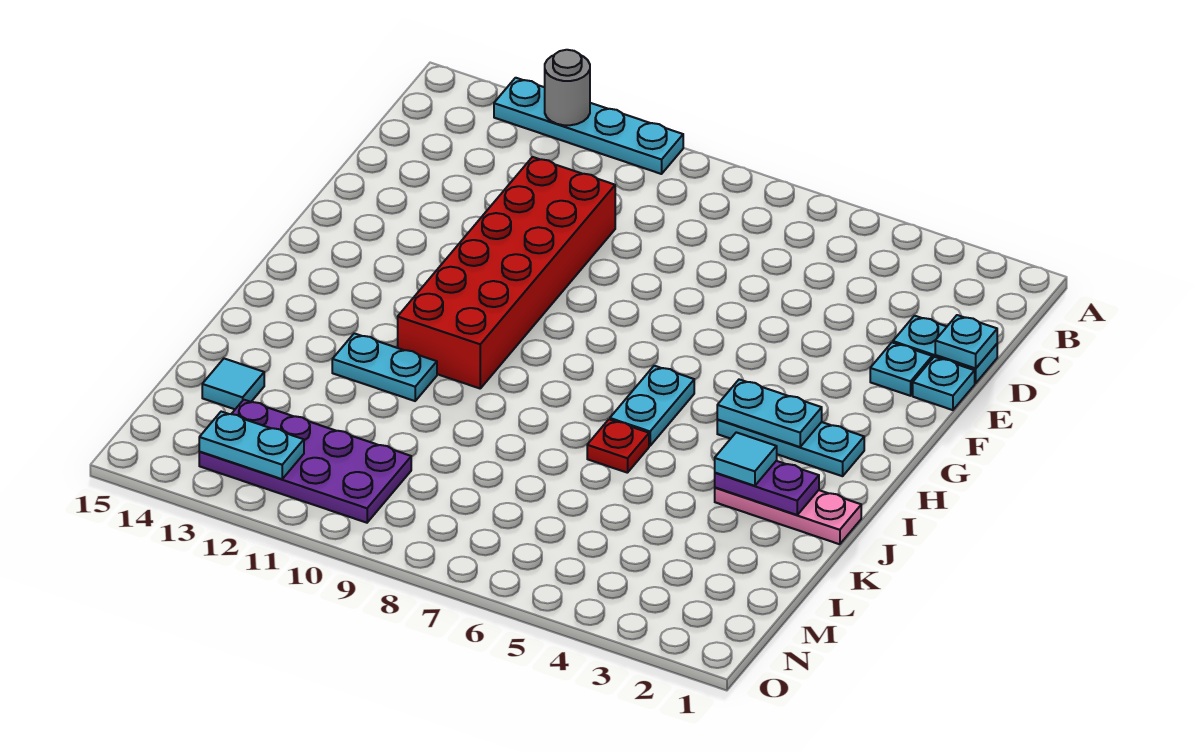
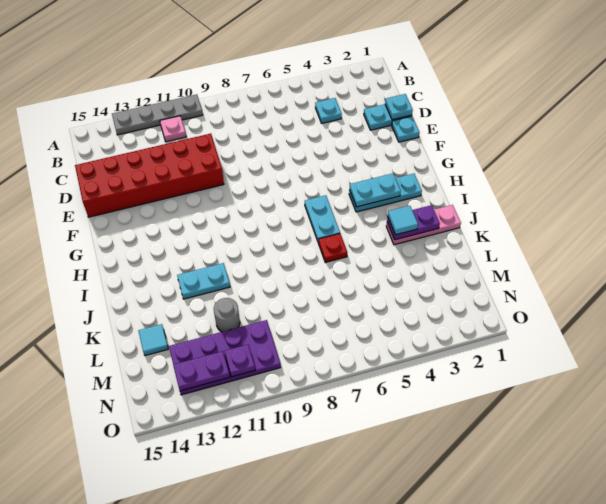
cyan 1x4 plate [494,78,683,174] -> grey 1x4 plate [112,94,203,135]
grey 1x1 round brick [545,50,590,125] -> grey 1x1 round brick moved to [214,298,240,332]
none -> pink 1x1 plate [160,116,186,142]
red 2x6 brick [398,157,615,388] -> red 2x6 brick turned to [75,134,224,217]
cyan 1x1 plate [870,343,932,396] -> cyan 1x1 plate moved to [315,98,342,123]
none -> purple 1x1 plate [224,345,255,377]
cyan 1x2 plate [199,412,304,479] -> purple 1x2 plate [173,351,230,391]

